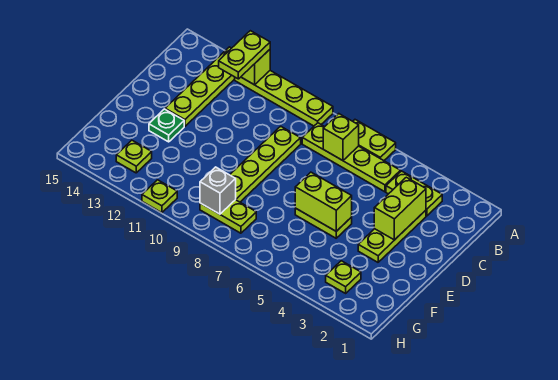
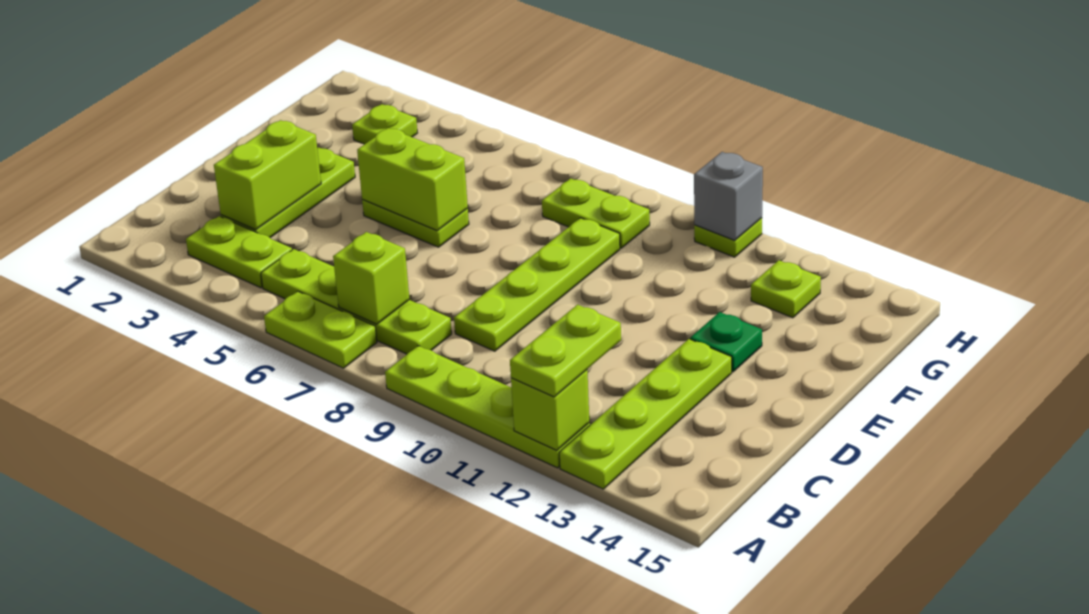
grey 1x1 brick [200,167,236,214] -> grey 1x1 brick moved to [694,152,763,240]

